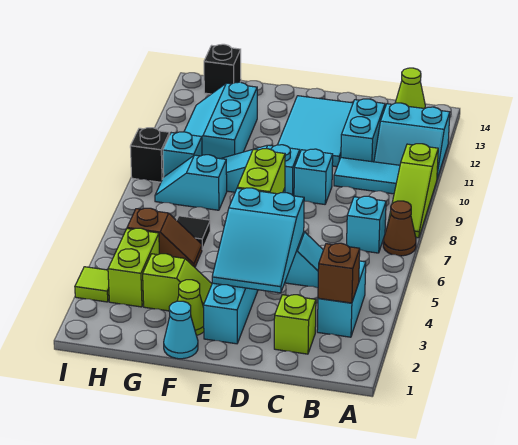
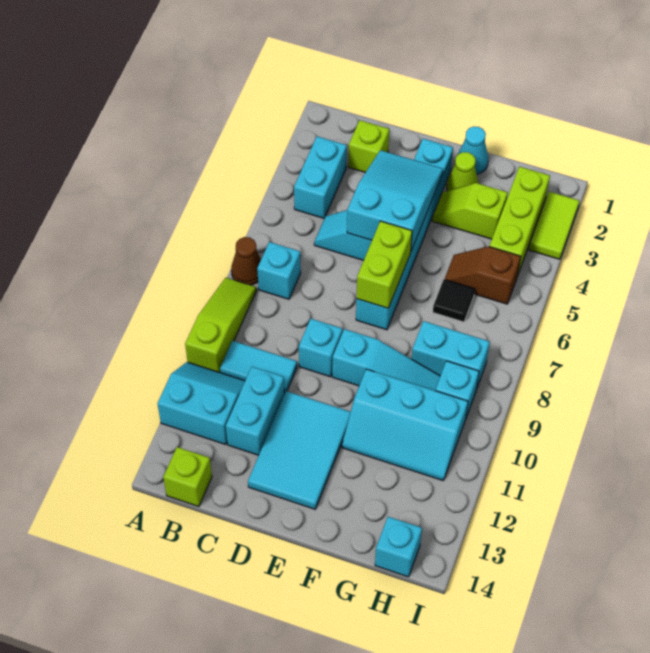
brown 1x1 brick [318,243,360,303] -> none
lime 1x1 cone [395,68,425,109] -> lime 1x1 brick [163,447,212,507]
cyan 1x2 slope [155,155,227,210] -> cyan 1x2 brick [412,321,490,389]
cyan 2x3 slope [184,82,257,159] -> cyan 2x3 slope turned to [342,369,468,480]
lime 1x2 brick [108,228,159,307] -> lime 1x3 brick [489,167,550,274]
black 1x1 brick [204,44,241,94] -> cyan 1x1 brick [375,517,422,577]
lime 1x1 tile [75,267,109,302] -> lime 1x2 tile [529,192,579,259]
black 1x1 brick [130,128,170,182] -> none

